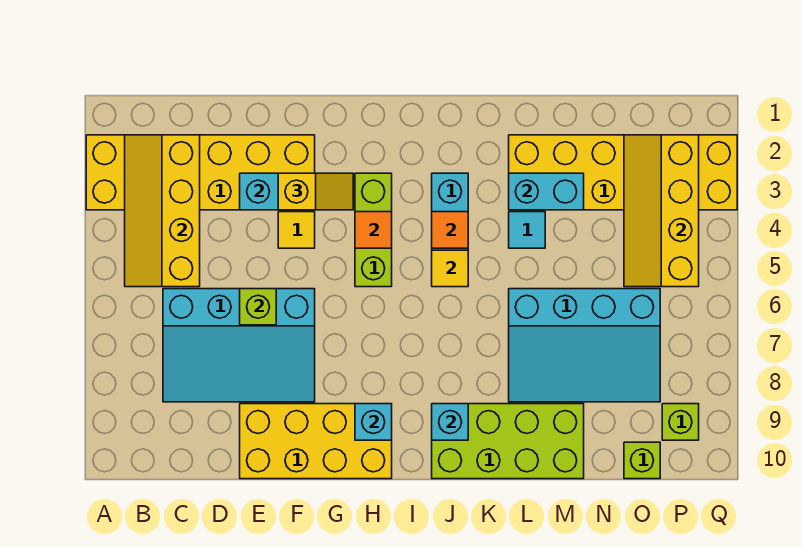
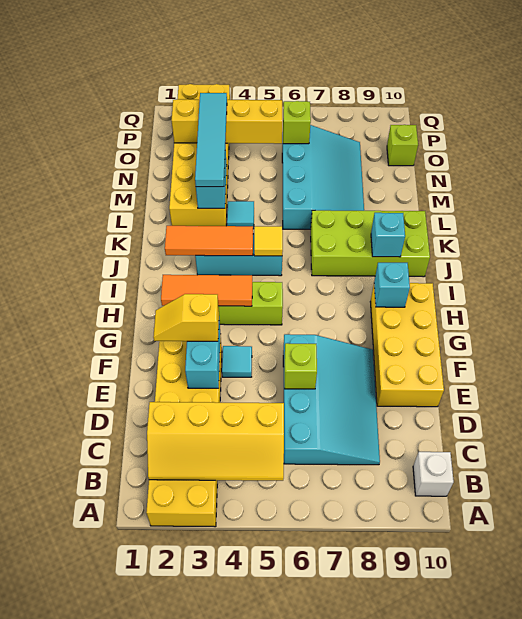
none -> white 1x1 brick [413,452,454,496]
yellow 1x2 slope [278,173,353,210] -> yellow 1x2 slope turned to [153,294,219,341]
yellow 1x1 tile [278,212,315,248] -> cyan 1x1 tile [222,346,252,377]
orange 1x1 tile [355,212,392,248] -> orange 1x3 tile [161,275,252,306]
orange 1x1 tile [432,212,468,248] -> orange 1x3 tile [165,226,253,256]
lime 2x4 brick [432,404,584,479] -> lime 2x4 brick turned to [311,210,430,277]
none -> cyan 1x4 tile [195,93,227,187]
yellow 2x4 slope [624,135,699,287] -> yellow 2x4 slope turned to [171,99,282,144]
lime 1x1 brick [662,404,699,440] -> lime 1x1 brick moved to [283,101,311,144]

